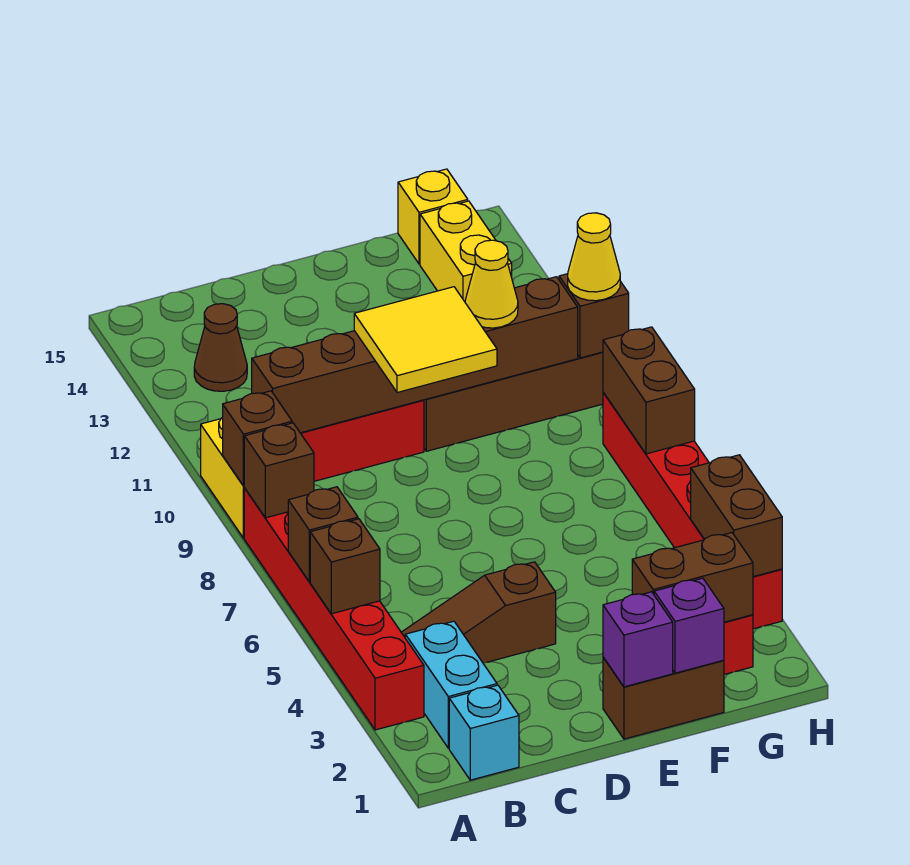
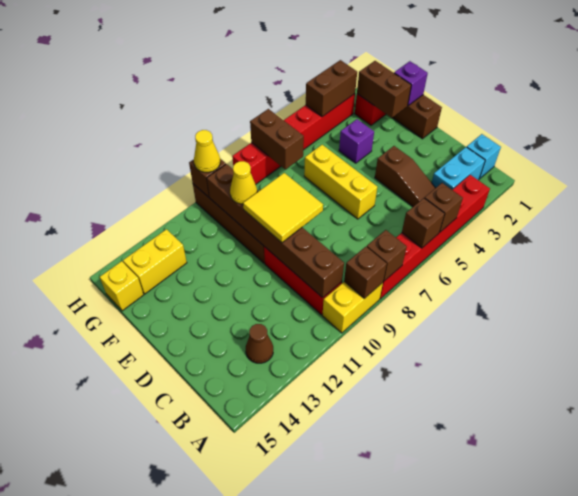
none -> yellow 1x3 brick [304,145,377,219]
purple 1x1 brick [603,592,673,687] -> purple 1x1 brick moved to [339,119,374,163]
brown 1x2 brick [603,327,695,454] -> brown 1x2 brick turned to [250,109,304,169]

